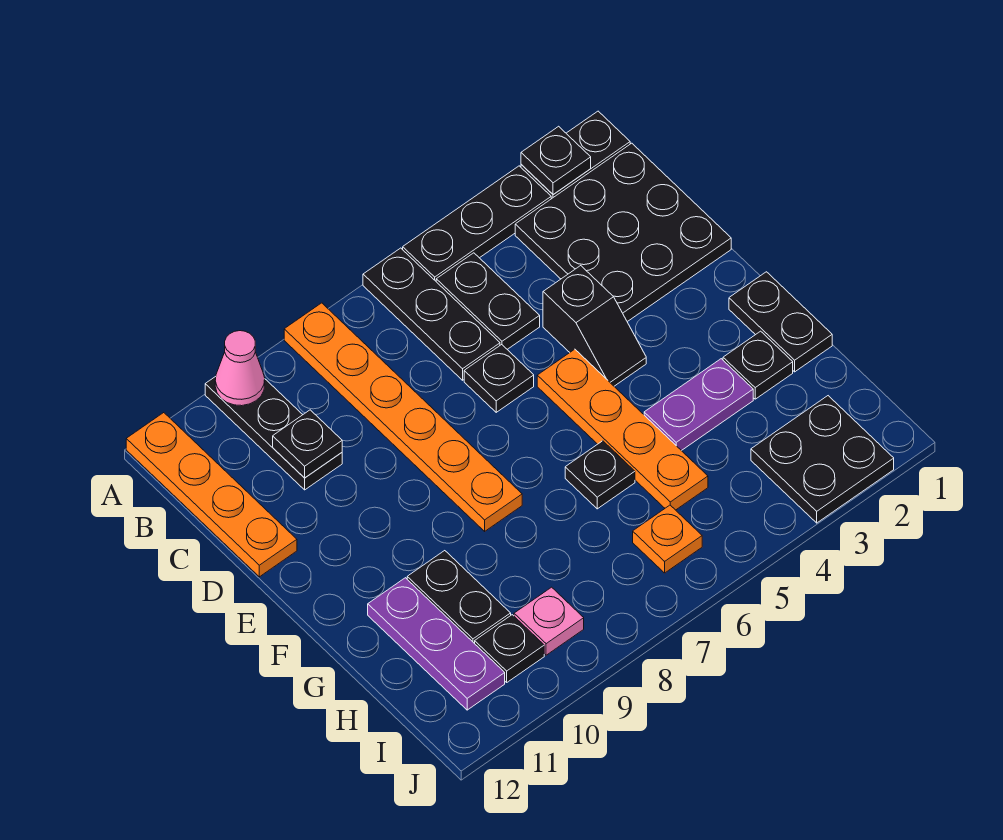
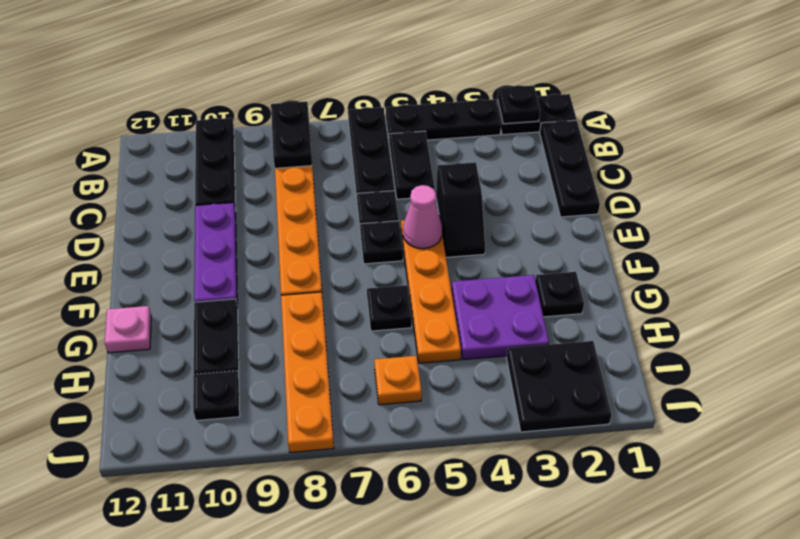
pink 1x1 cone [215,331,265,406] -> pink 1x1 cone moved to [403,185,442,249]
orange 1x4 plate [126,413,297,577] -> orange 1x4 plate moved to [281,292,334,453]
black 3x3 plate [515,143,731,322] -> black 1x3 plate [540,120,600,217]
black 1x1 plate [273,410,342,478] -> black 1x1 plate moved to [360,221,403,264]
black 1x2 plate [729,272,832,372] -> black 1x2 plate moved to [271,101,312,168]
purple 1x2 plate [644,359,753,451] -> purple 2x2 plate [451,275,549,360]
purple 1x3 plate [368,578,505,710] -> purple 1x3 plate moved to [194,203,237,303]
pink 1x1 plate [514,587,584,655] -> pink 1x1 plate moved to [105,306,151,353]

